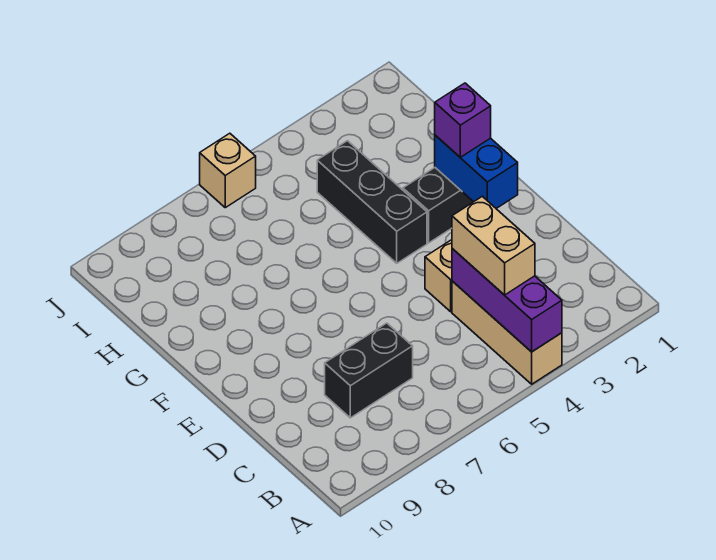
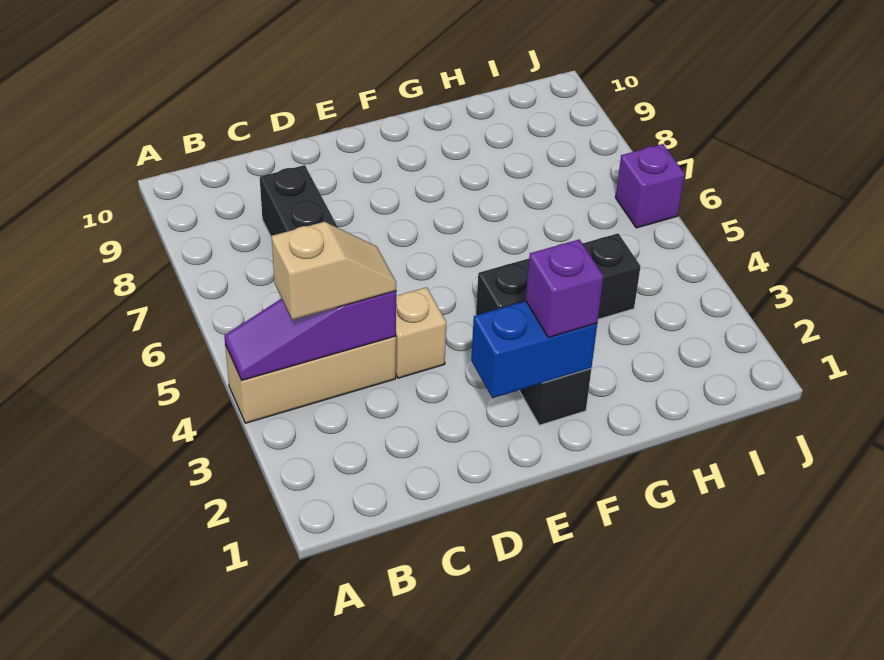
purple 1x3 brick [452,249,562,352] -> purple 1x3 slope [224,291,396,381]
tan 1x2 brick [452,196,535,295] -> tan 1x2 slope [272,222,396,320]
tan 1x1 brick [200,133,256,208] -> purple 1x1 brick [616,144,685,228]

